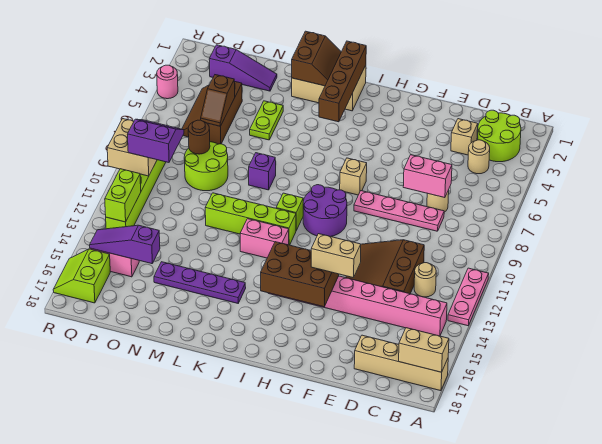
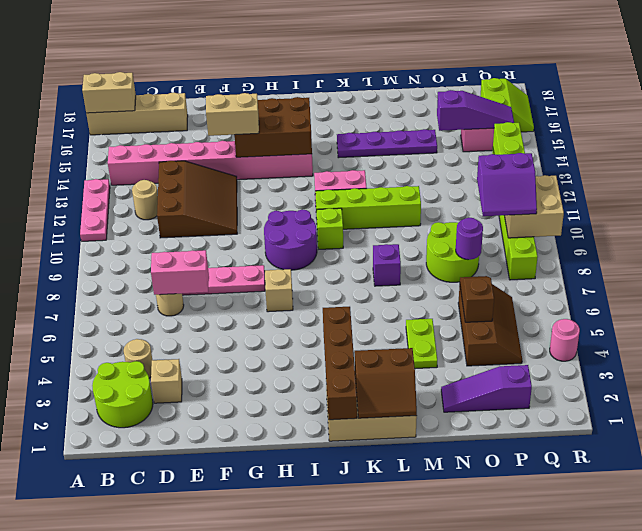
brown 2x2 slope [292,31,341,86] -> brown 2x2 slope turned to [355,348,417,418]
brown 1x1 round brick [188,120,210,154] -> purple 1x1 round brick [456,218,483,260]

